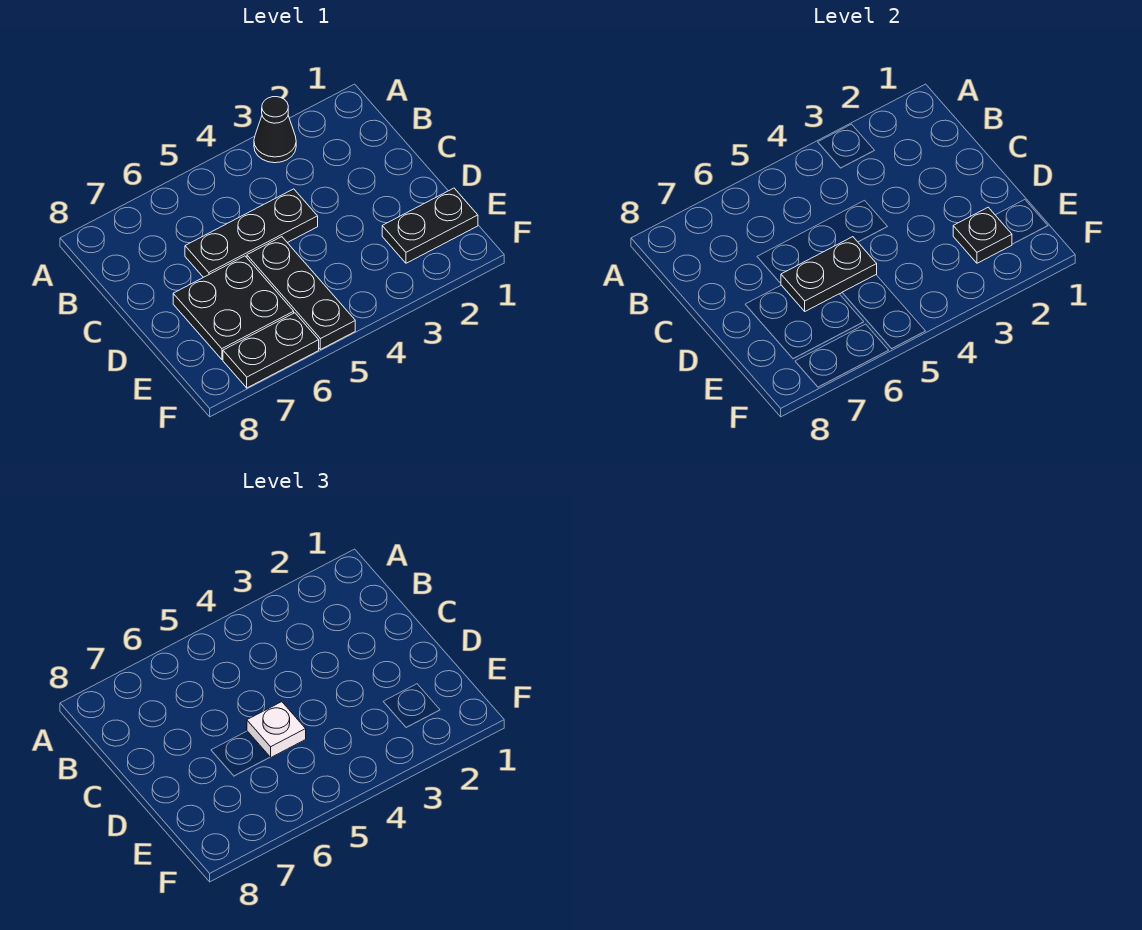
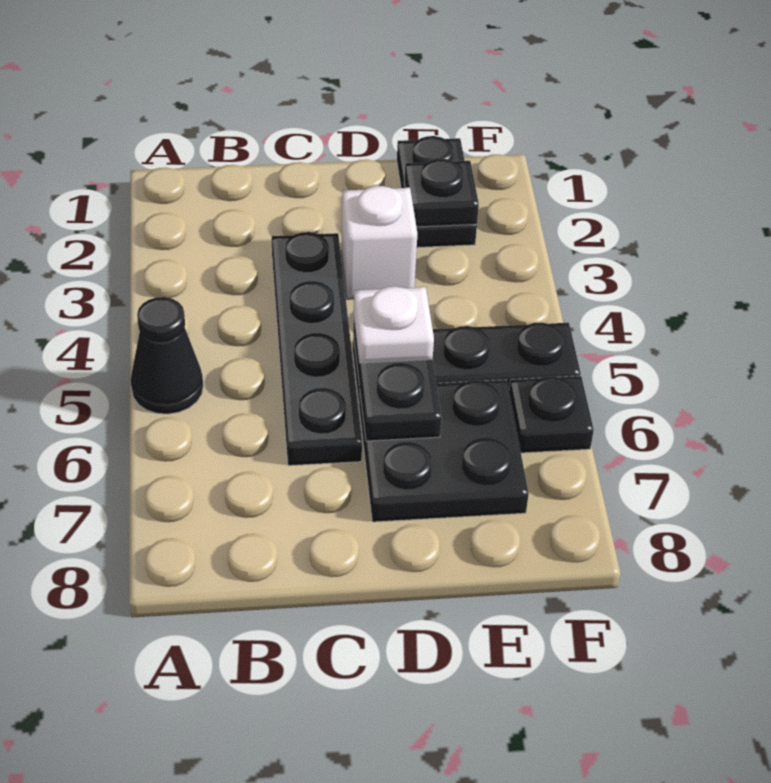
black 1x1 cone [254,97,296,163] -> black 1x1 cone moved to [130,297,203,414]
black 1x3 plate [185,189,318,277] -> black 1x4 plate [272,232,362,466]
none -> white 1x1 brick [341,186,417,299]
black 1x2 plate [223,313,319,388] -> black 1x1 plate [509,376,594,453]

